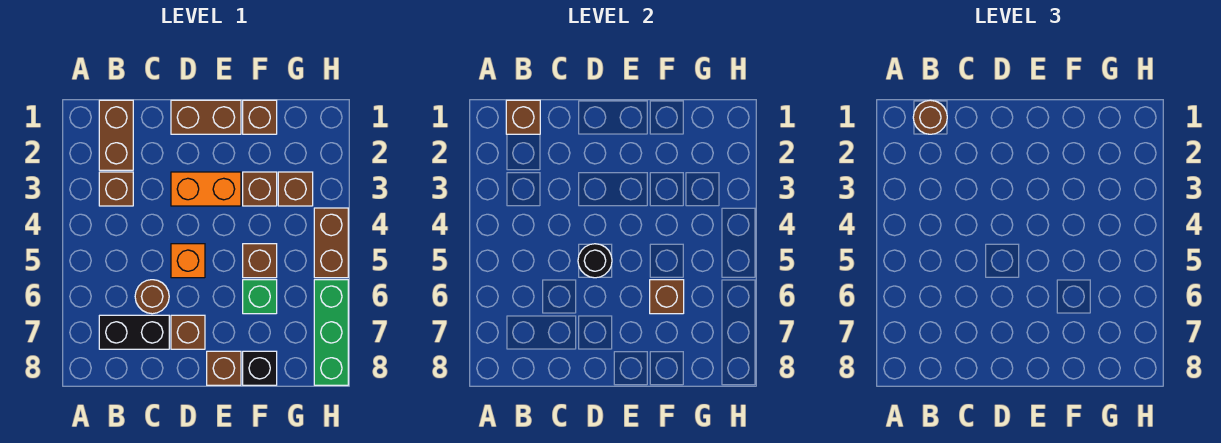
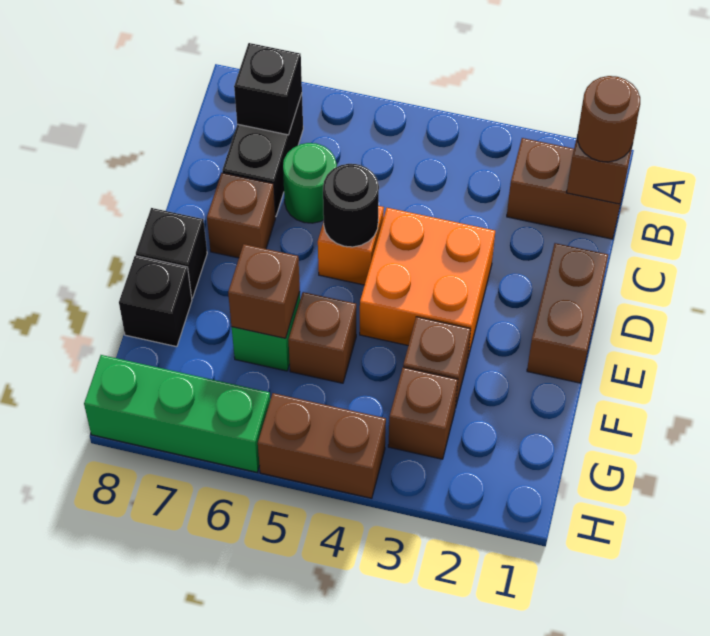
brown 1x1 brick [99,172,133,206] -> none
none -> black 1x1 brick [234,43,302,135]
brown 1x1 round brick [135,280,169,314] -> green 1x1 round brick [283,143,337,223]
orange 1x2 brick [171,172,241,206] -> orange 2x2 brick [360,208,495,357]
brown 1x1 brick [207,351,241,385] -> black 1x1 brick [136,208,207,298]
brown 1x1 brick [243,100,277,134] -> none

